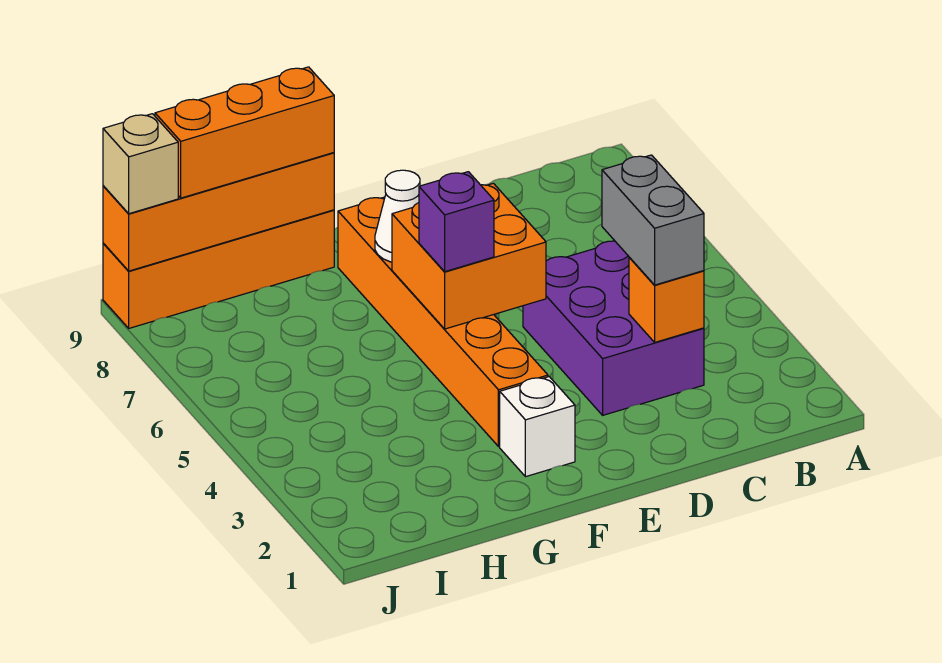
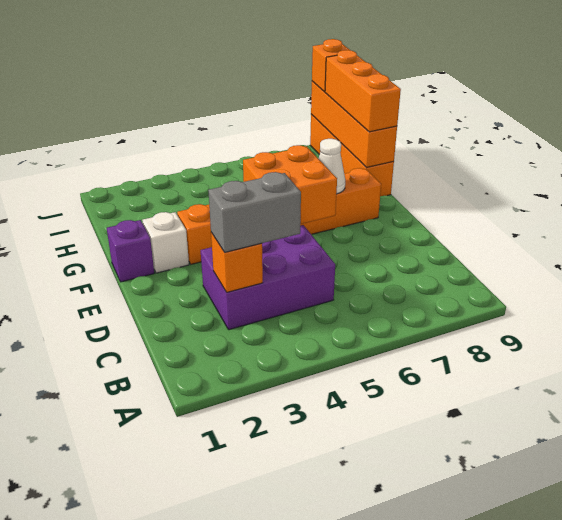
purple 1x1 brick [419,172,494,272] -> purple 1x1 brick moved to [107,220,154,282]
tan 1x1 brick [103,114,178,214] -> orange 1x1 brick [312,39,349,92]

